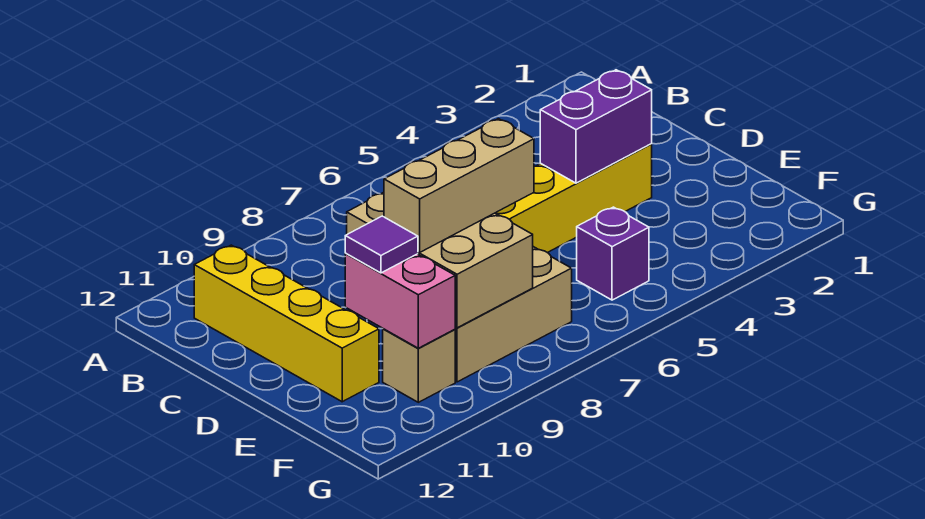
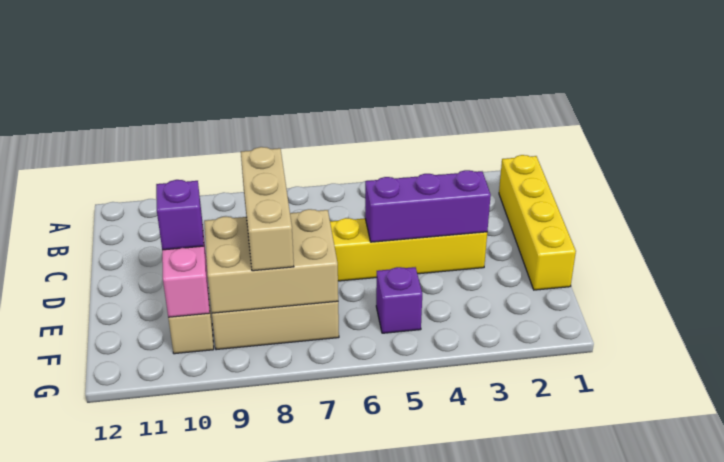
yellow 1x4 brick [194,245,379,402] -> yellow 1x4 brick moved to [499,155,576,290]
purple 1x2 brick [540,70,652,183] -> purple 1x3 brick [365,170,491,242]
tan 2x3 brick [347,192,533,328] -> tan 2x3 brick turned to [204,209,338,313]
tan 1x3 brick [384,119,534,252] -> tan 1x3 brick turned to [241,147,294,271]
purple 1x1 tile [345,216,418,273] -> purple 1x1 brick [156,180,204,250]

